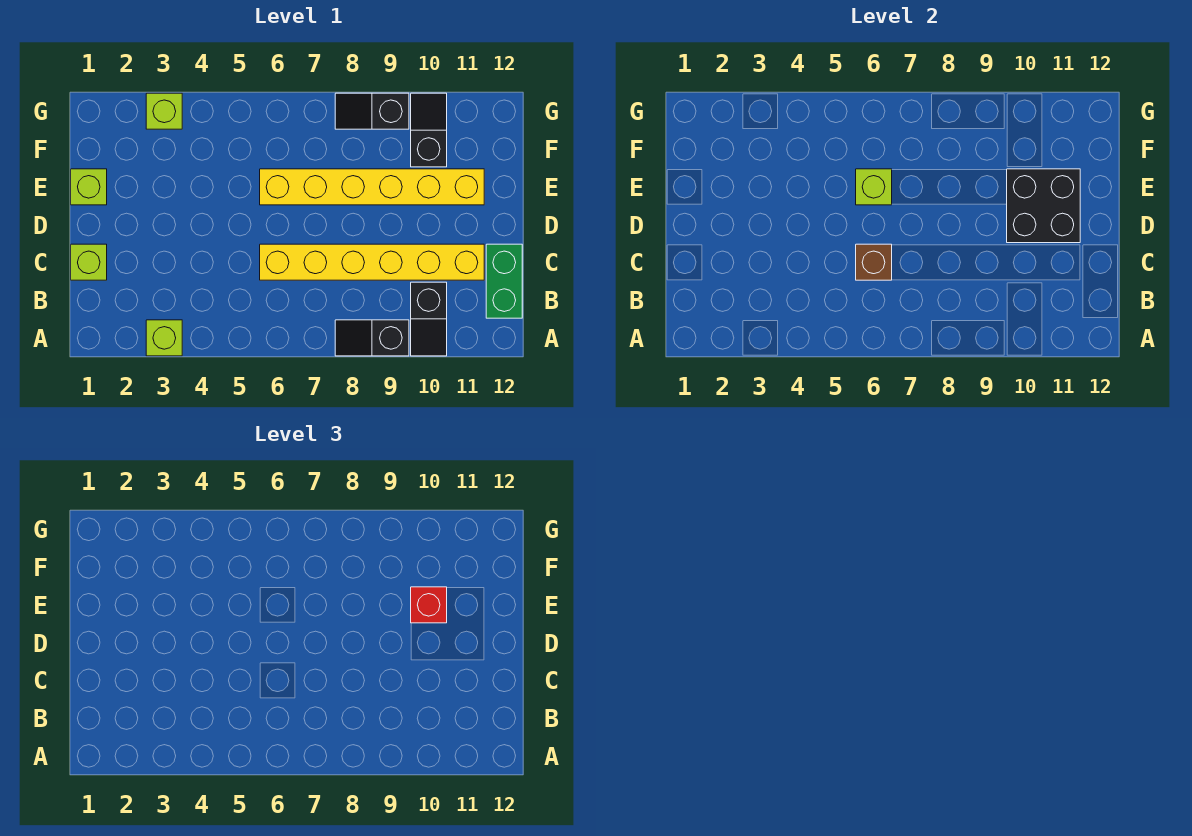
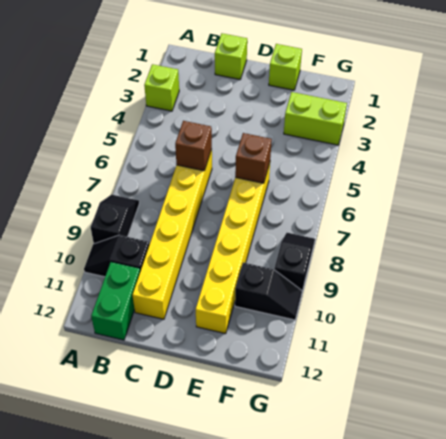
green 1x2 brick [486,244,522,318] -> green 1x2 brick turned to [91,262,140,340]
black 2x2 brick [1007,169,1080,243] -> none
lime 1x1 brick [856,169,892,205] -> brown 1x1 brick [235,133,272,183]
red 1x1 brick [411,587,447,623] -> none
lime 1x1 brick [146,93,182,129] -> lime 1x2 brick [284,92,347,145]

